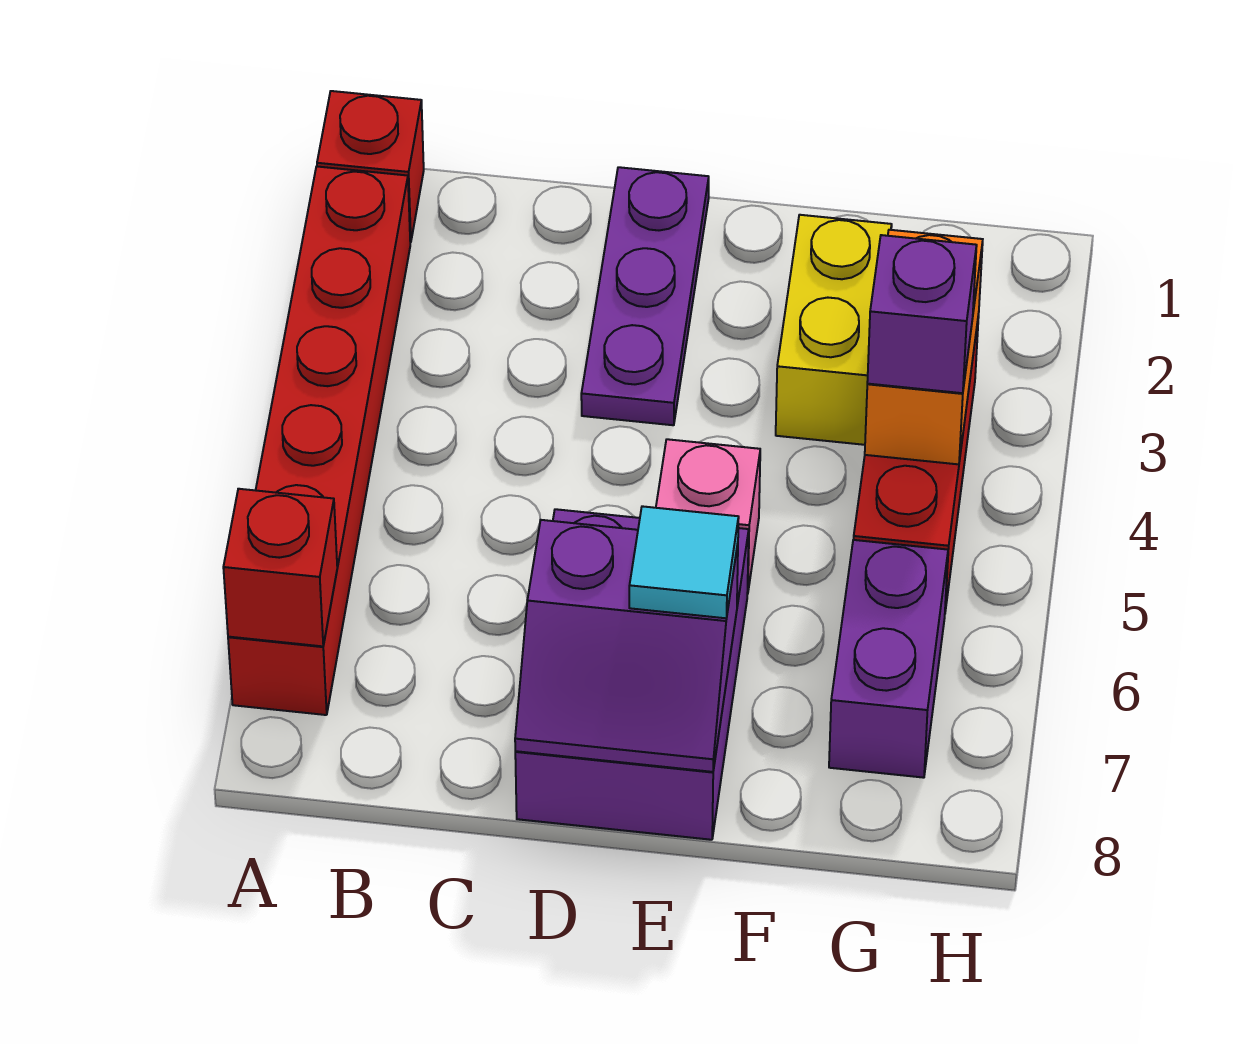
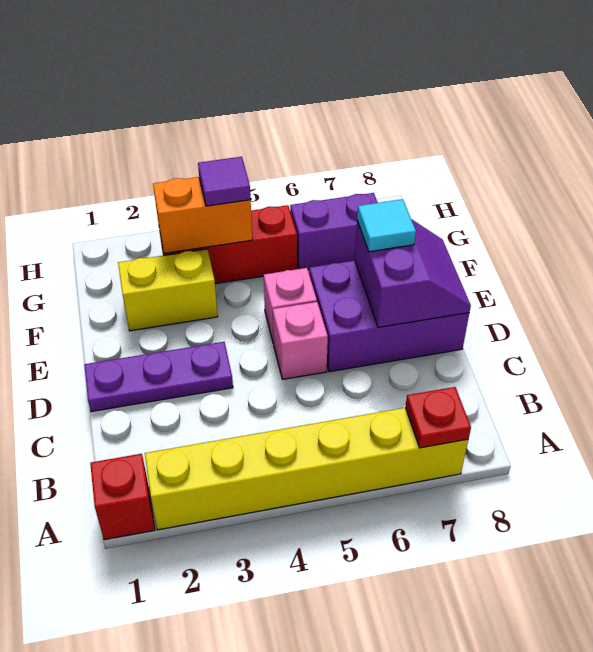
red 1x6 brick [228,167,410,715] -> yellow 1x6 brick [145,408,468,530]
red 1x1 brick [223,489,337,646] -> red 1x1 plate [405,387,471,448]
none -> pink 1x1 brick [273,302,328,379]
purple 1x1 brick [867,235,977,393] -> purple 1x1 tile [198,157,251,206]

